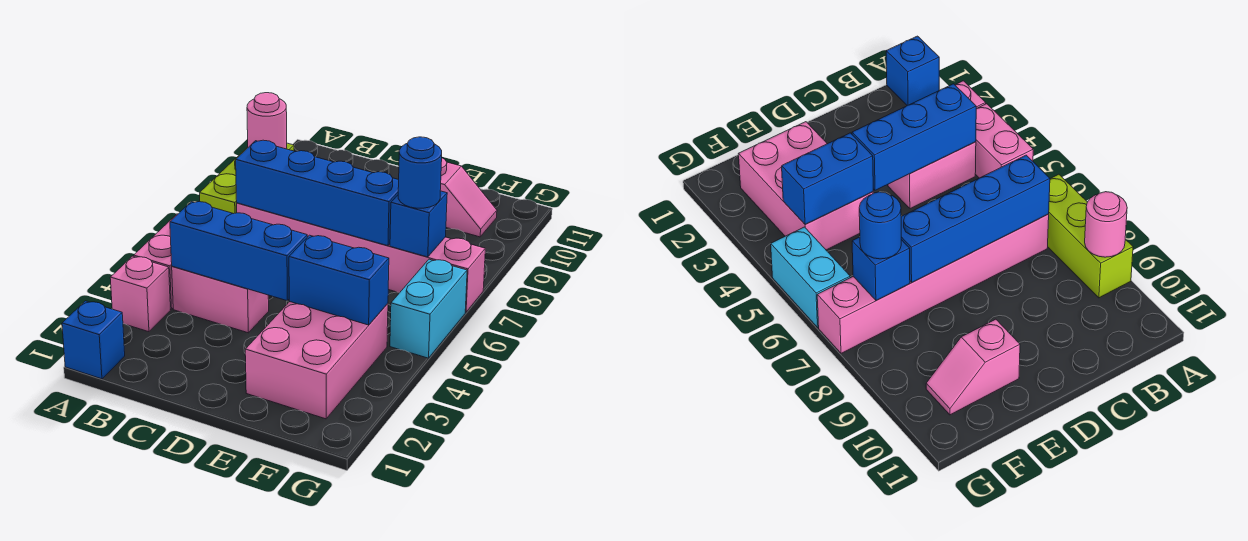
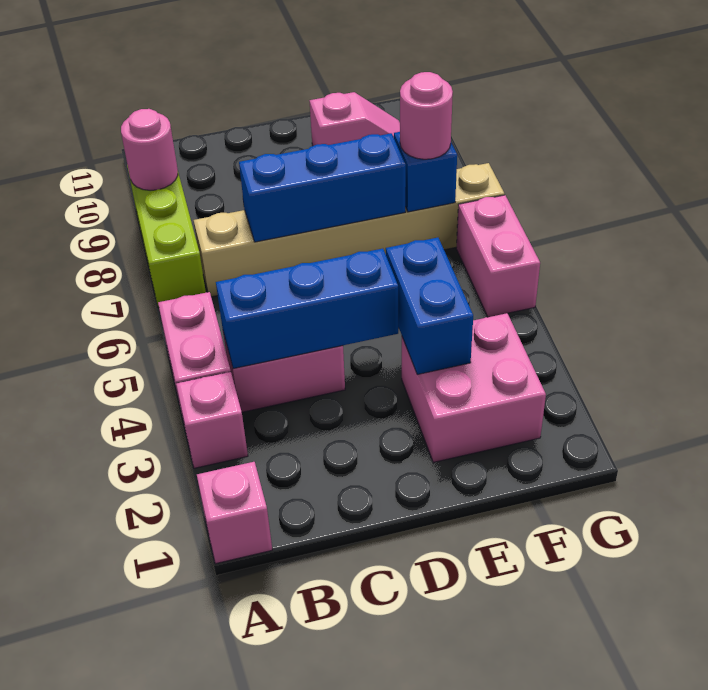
blue 1x1 brick [62,301,125,379] -> pink 1x1 brick [197,462,272,564]
pink 1x6 brick [237,203,485,312] -> tan 1x6 brick [194,163,505,297]
blue 1x4 brick [236,140,399,246] -> blue 1x3 brick [239,133,406,242]
pink 2x3 brick [245,302,388,419] -> pink 2x2 brick [402,313,546,462]
blue 1x2 brick [289,235,389,325] -> blue 1x2 brick turned to [386,238,473,374]
blue 1x1 round brick [398,137,442,208] -> pink 1x1 round brick [400,72,453,159]
cyan 1x2 brick [390,259,467,358] -> pink 1x2 brick [456,195,540,317]

